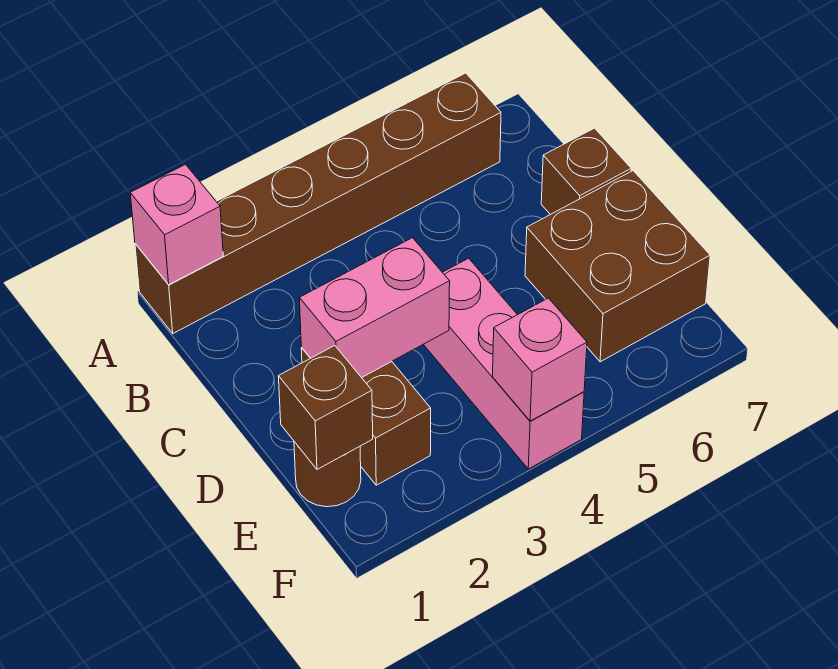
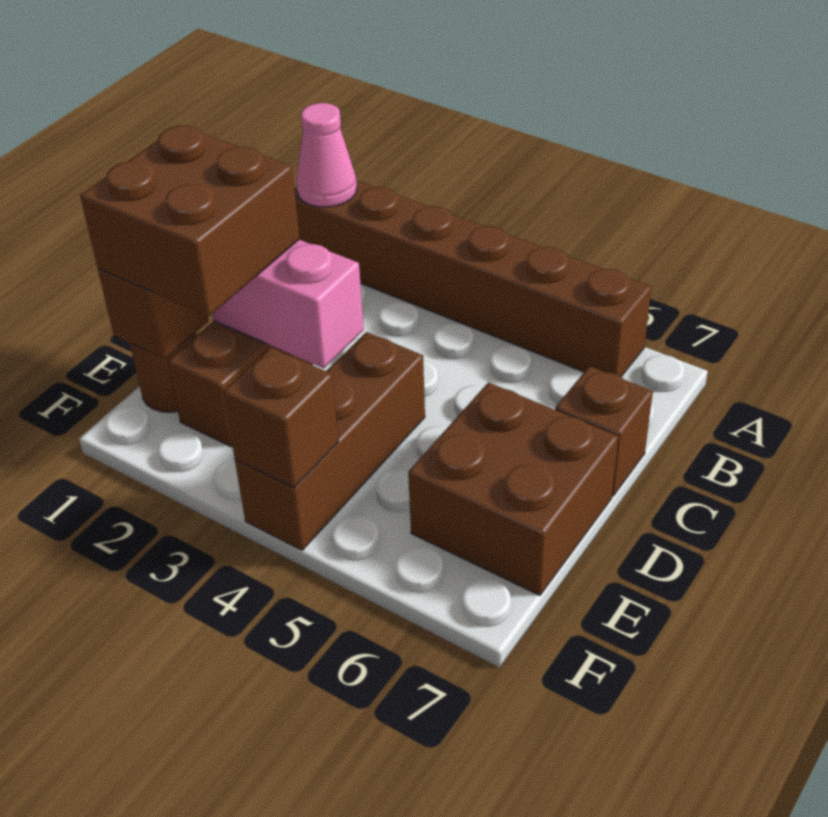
pink 1x1 brick [130,164,223,285] -> pink 1x1 cone [296,103,357,207]
none -> brown 2x2 brick [80,125,300,316]
pink 1x3 brick [423,258,584,469] -> brown 1x3 brick [235,332,425,550]
pink 1x1 brick [493,298,587,421] -> brown 1x1 brick [223,348,338,488]

